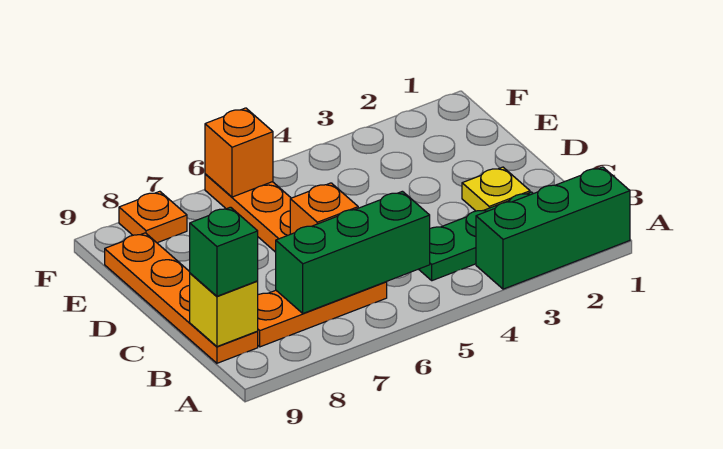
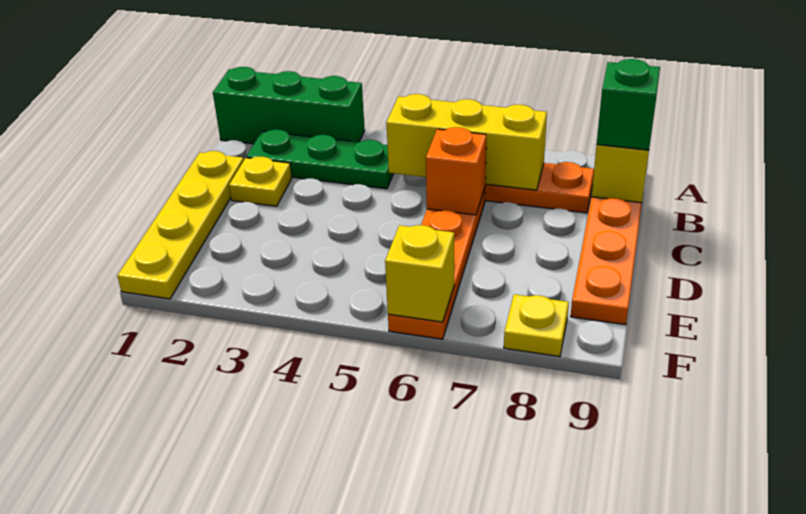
green 1x3 brick [276,191,430,313] -> yellow 1x3 brick [386,94,547,190]
none -> yellow 1x4 plate [117,151,244,299]
orange 1x1 brick [205,108,273,197] -> yellow 1x1 brick [385,225,454,322]
orange 1x1 plate [119,191,187,243] -> yellow 1x1 plate [504,294,569,357]

